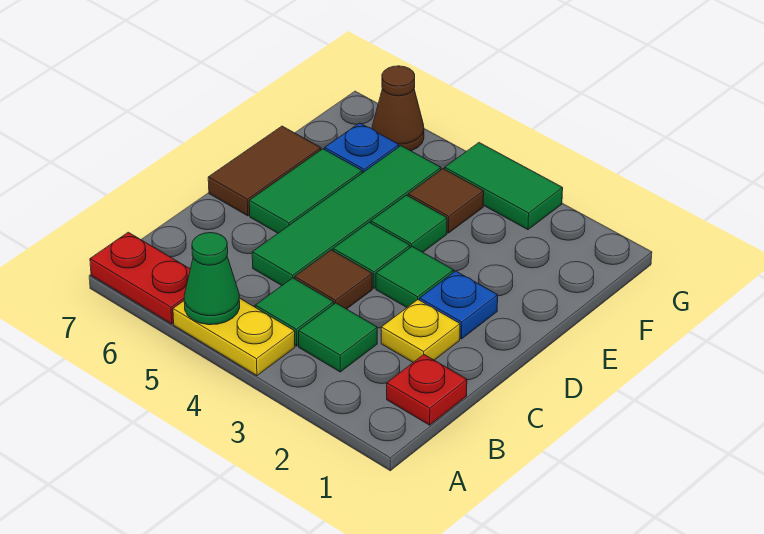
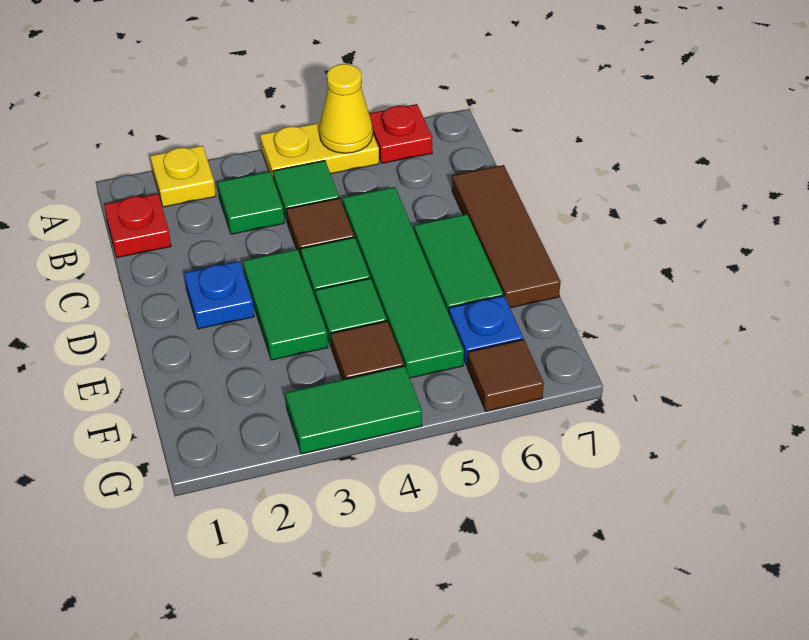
green 1x1 cone [184,233,240,325] -> yellow 1x1 cone [319,64,373,153]
red 1x2 plate [90,232,190,324] -> red 1x1 plate [369,104,432,163]
yellow 1x1 plate [381,300,460,362] -> yellow 1x1 plate moved to [150,146,216,207]
green 1x1 tile [376,247,454,307] -> green 1x2 tile [243,249,328,360]
brown 1x2 tile [208,126,321,216] -> brown 1x3 tile [452,165,561,308]
brown 1x1 cone [372,66,424,151] -> brown 1x1 tile [467,339,544,411]

